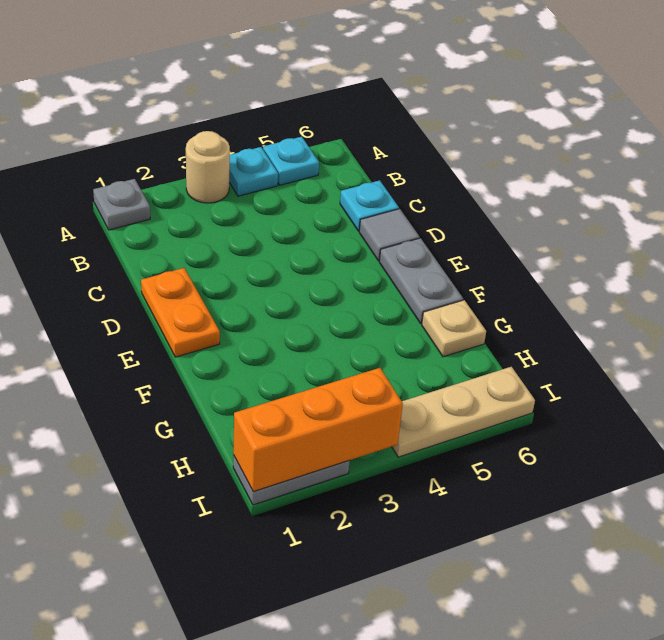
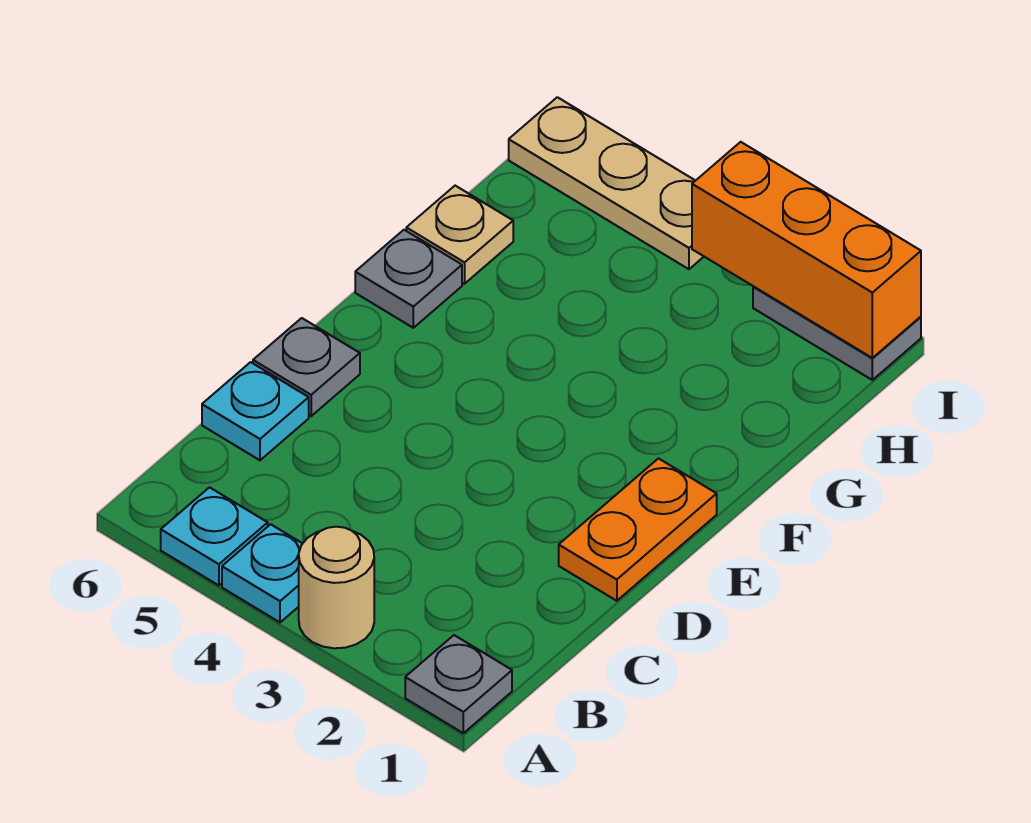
grey 1x1 tile [359,209,420,261] -> grey 1x1 plate [253,318,360,416]
grey 1x2 plate [379,238,463,323] -> grey 1x1 plate [355,230,462,328]

